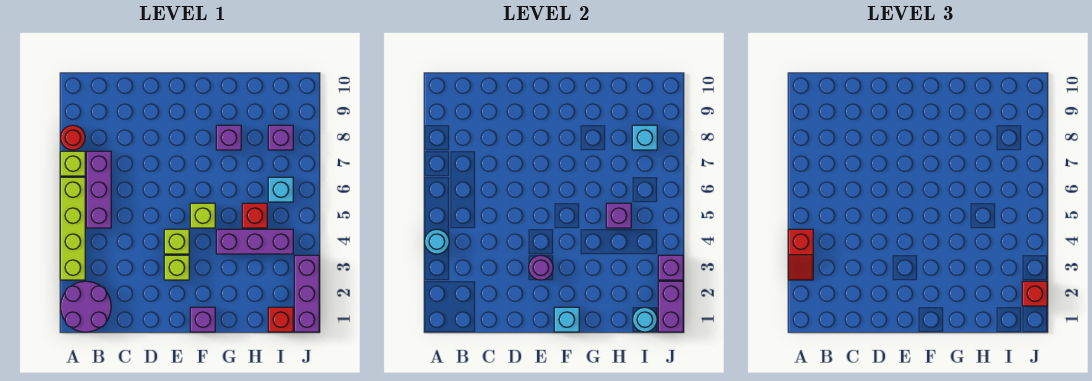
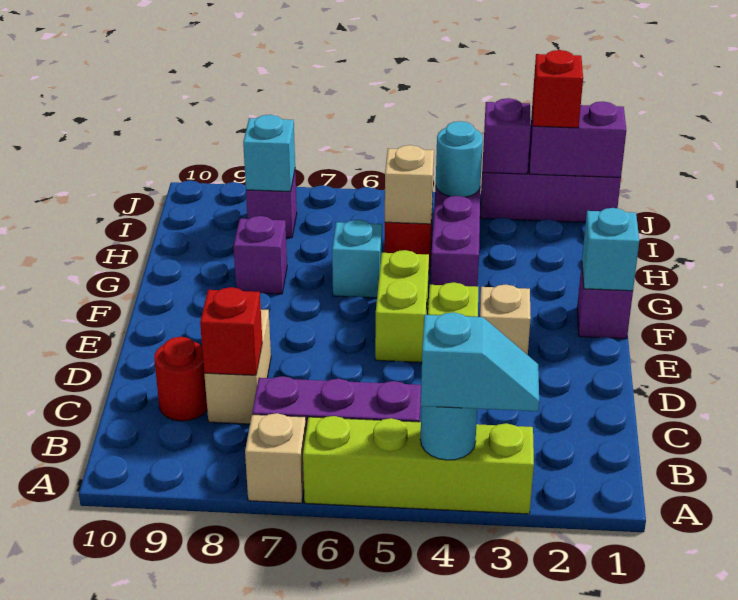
purple 2x2 round brick [61,281,111,332] -> none
red 1x2 slope [788,229,813,280] -> cyan 1x2 slope [421,312,539,411]
lime 1x1 brick [60,151,85,176] -> tan 1x1 brick [245,413,306,503]
red 1x1 round brick [61,125,85,150] -> red 1x1 round brick moved to [154,337,207,421]
none -> tan 1x2 brick [204,310,271,424]
lime 1x1 brick [164,255,189,280] -> tan 1x1 brick [479,285,531,355]
purple 1x1 round brick [529,255,553,280] -> none
lime 1x1 brick [190,203,215,228] -> lime 1x2 brick [375,250,429,362]
purple 1x1 brick [606,203,631,228] -> tan 1x1 brick [385,145,434,224]
red 1x1 brick [268,307,293,332] -> red 1x1 brick moved to [200,287,262,375]
cyan 1x1 round brick [633,307,657,332] -> cyan 1x1 round brick moved to [436,121,483,197]
cyan 1x1 brick [268,177,293,202] -> cyan 1x1 brick moved to [332,220,382,298]

